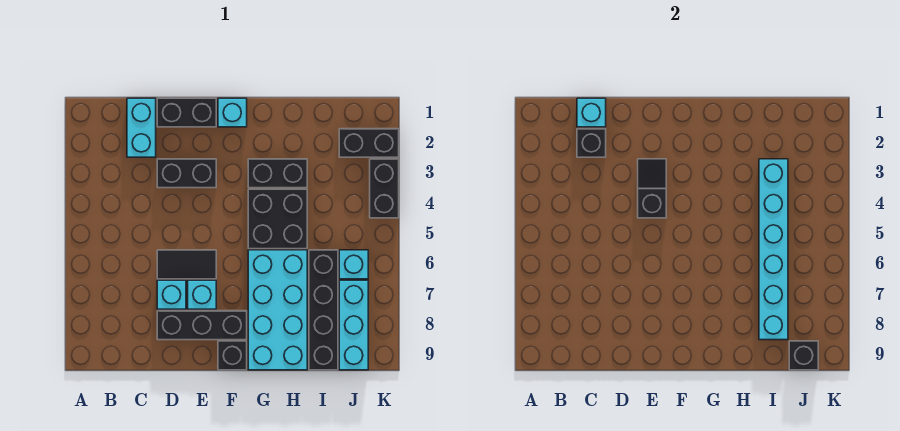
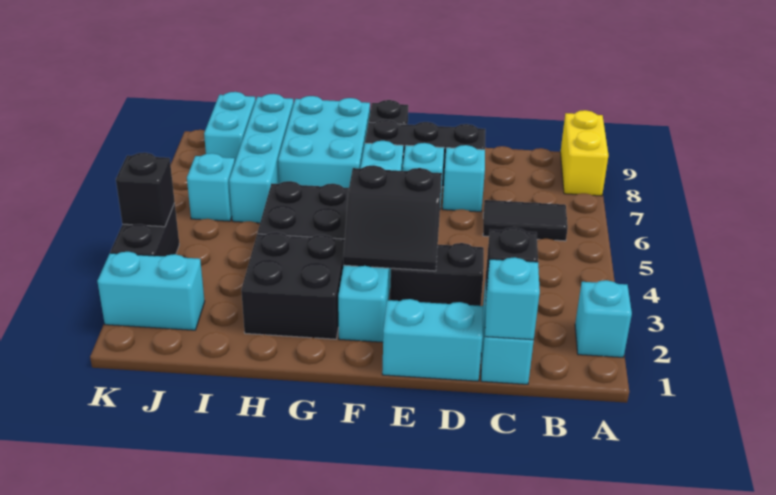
none -> yellow 1x2 brick [560,110,609,196]
black 1x2 brick [157,98,216,127] -> cyan 1x2 brick [382,299,483,381]
black 1x2 tile [157,250,216,279] -> black 1x2 tile moved to [483,200,568,241]
black 1x2 slope [638,159,666,218] -> black 2x2 slope [343,165,442,271]
cyan 1x1 brick [218,98,247,127] -> cyan 1x1 brick moved to [575,280,632,357]
black 1x2 brick [248,159,307,188] -> black 2x2 brick [241,232,345,339]
cyan 2x4 brick [248,250,307,370] -> cyan 2x3 brick [278,96,370,188]
cyan 1x6 brick [759,159,788,340] -> cyan 1x6 brick moved to [338,141,403,342]
black 1x4 brick [309,250,338,370] -> cyan 1x4 brick [229,94,294,223]
black 1x2 brick [339,129,399,157] -> cyan 1x2 brick [97,252,205,330]
cyan 1x3 brick [339,280,368,370] -> cyan 1x2 brick [204,92,256,161]
black 1x1 brick [789,341,818,370] -> black 1x1 brick moved to [116,153,175,227]

